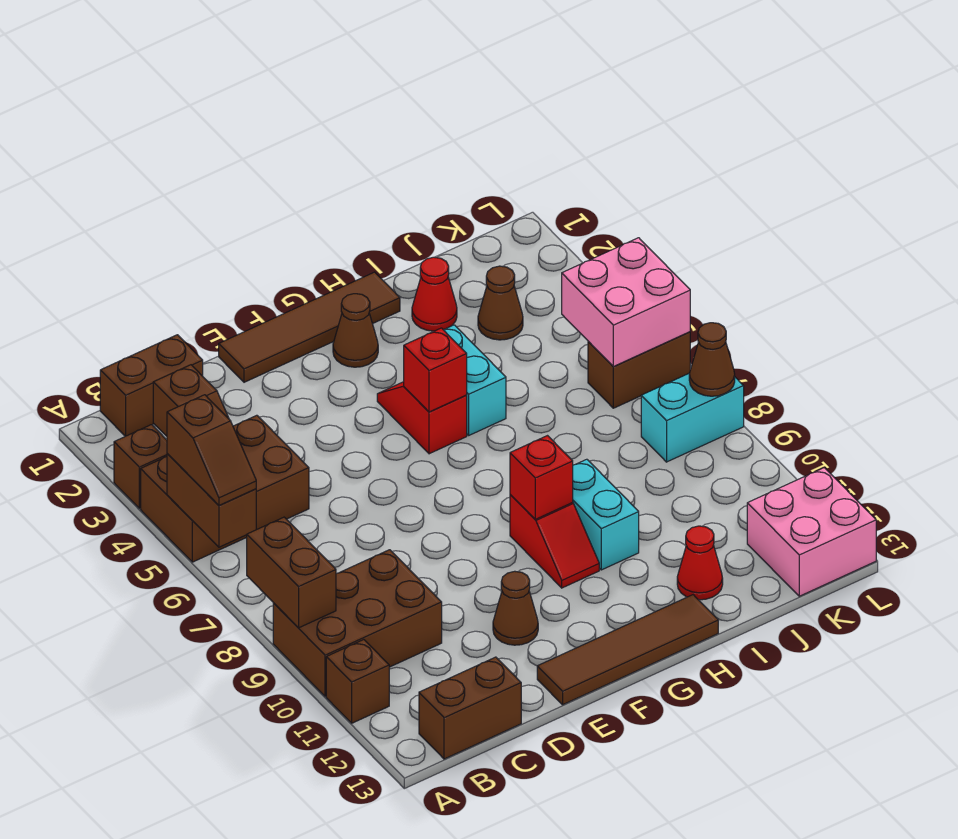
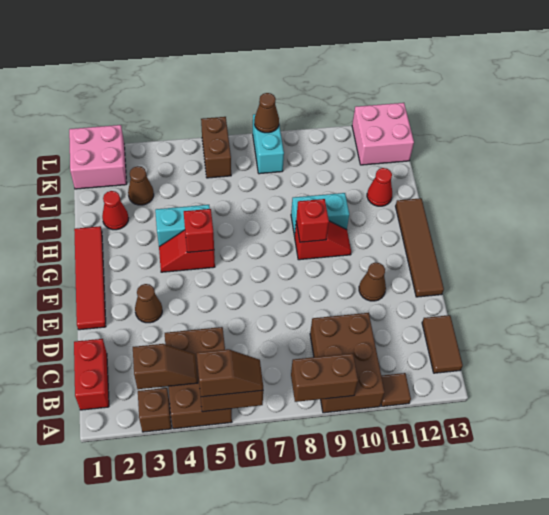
brown 1x1 brick [326,640,389,723] -> brown 1x1 tile [381,373,411,406]
brown 1x2 brick [100,335,203,436] -> red 1x2 brick [74,339,109,410]
brown 1x2 brick [419,657,521,759] -> brown 1x2 tile [422,315,463,373]
brown 1x4 tile [219,272,400,382] -> red 1x4 tile [74,226,106,330]
brown 1x1 cone [333,294,378,367] -> brown 1x1 cone moved to [135,284,162,323]
pink 2x2 brick [562,238,690,367] -> pink 2x2 brick moved to [69,125,127,189]

